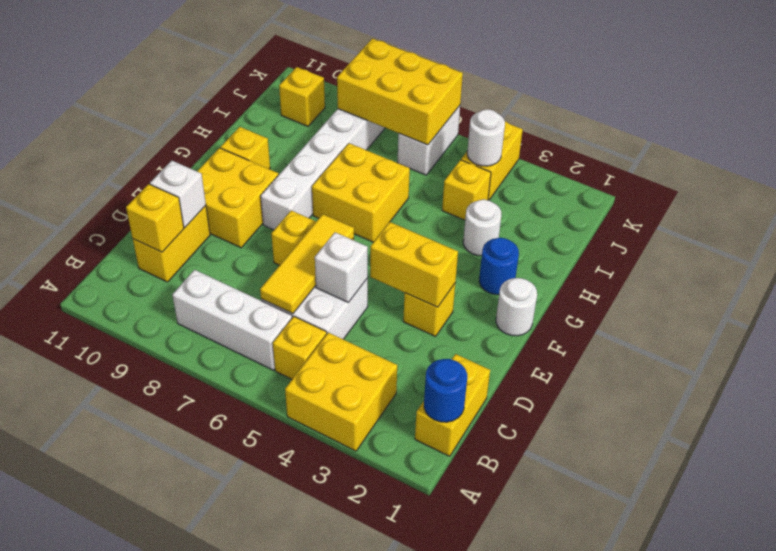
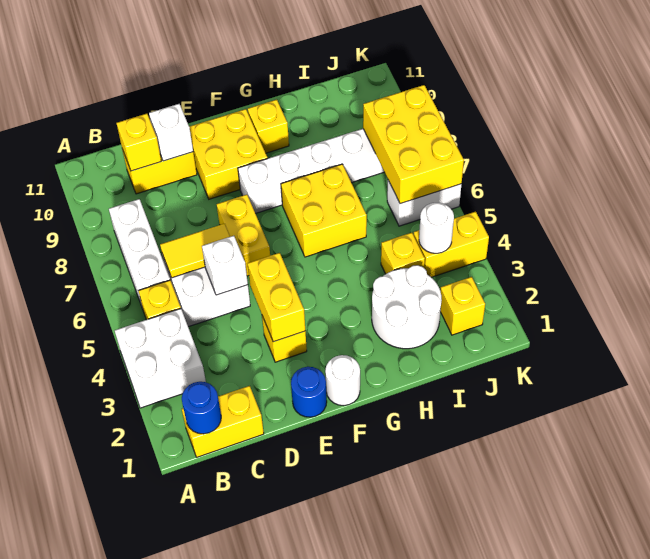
yellow 2x2 brick [285,333,397,451] -> white 2x2 brick [115,309,206,408]
yellow 1x3 tile [260,214,354,314] -> yellow 1x2 tile [160,224,230,278]
blue 1x1 round brick [479,238,519,295] -> blue 1x1 round brick moved to [291,367,327,417]
white 1x1 round brick [463,199,501,256] -> white 2x2 round brick [372,265,442,349]
yellow 1x1 brick [279,67,325,126] -> yellow 1x1 brick moved to [440,277,485,335]

